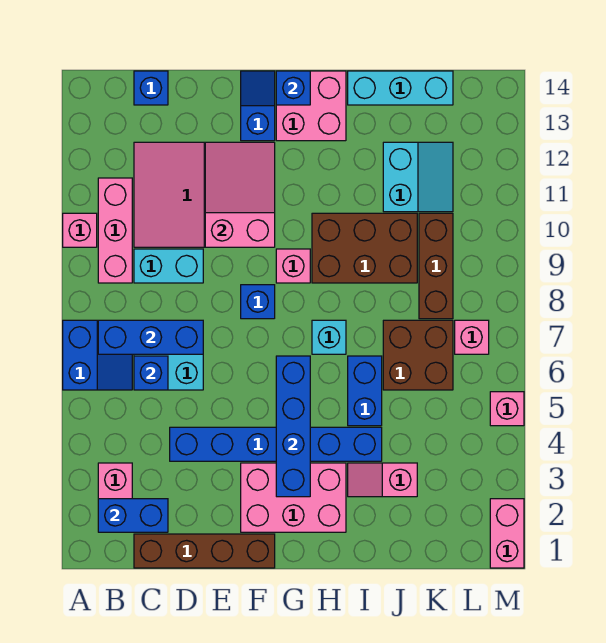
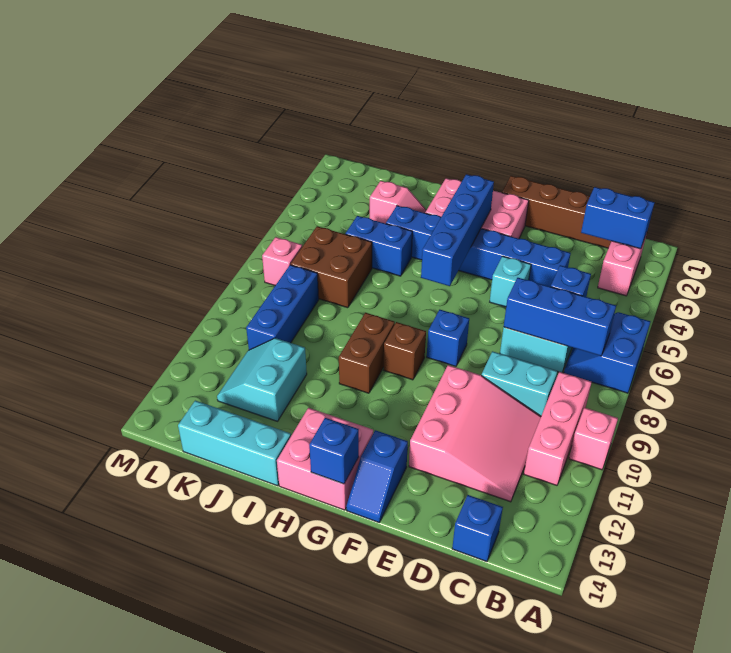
pink 2x3 slope [205,142,275,247] -> none
pink 1x1 brick [276,249,310,283] -> brown 1x1 brick [384,322,426,380]
cyan 1x1 brick [312,320,346,354] -> cyan 1x1 brick moved to [490,256,531,307]
brown 2x3 brick [312,213,417,283] -> brown 1x2 brick [339,313,395,393]
blue 1x2 brick [348,356,382,426] -> blue 1x2 brick turned to [346,216,412,276]
brown 1x3 brick [419,213,453,319] -> blue 1x3 brick [246,265,319,350]
pink 1x2 brick [490,499,524,568] -> none
pink 1x1 brick [490,392,524,426] -> none

